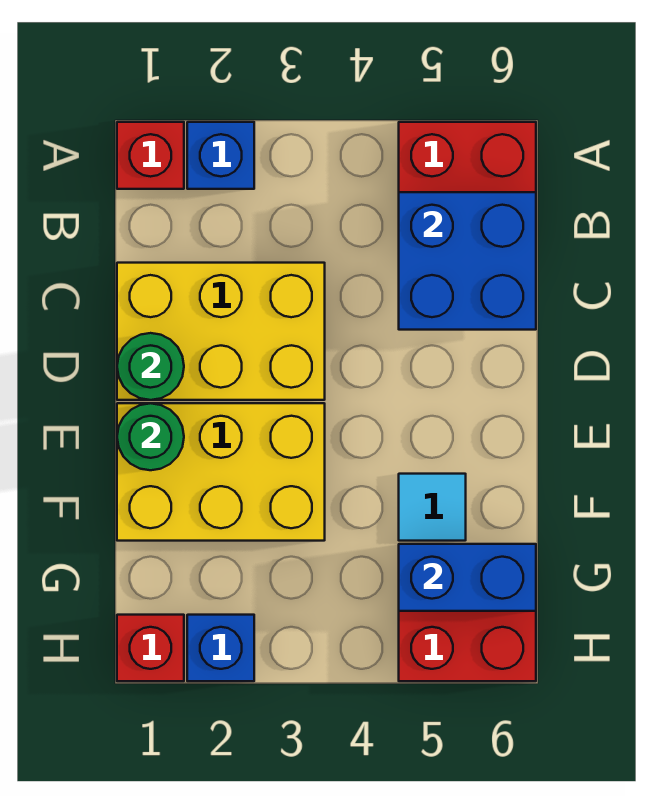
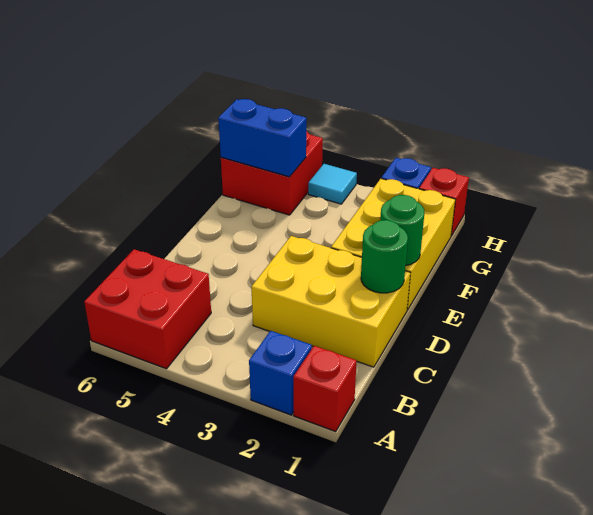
blue 2x2 brick [399,192,536,330] -> none
yellow 2x3 brick [117,403,325,541] -> yellow 2x3 brick turned to [331,179,455,310]
cyan 1x1 tile [399,474,466,541] -> cyan 1x1 tile moved to [308,164,357,204]

